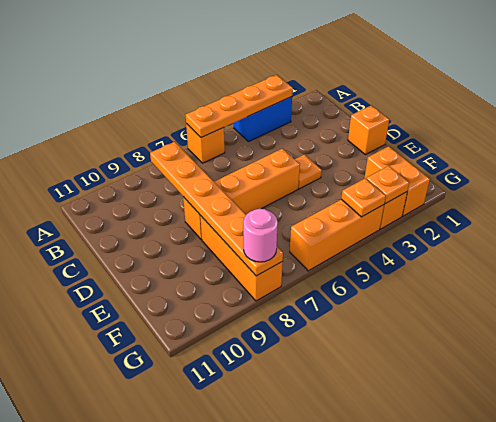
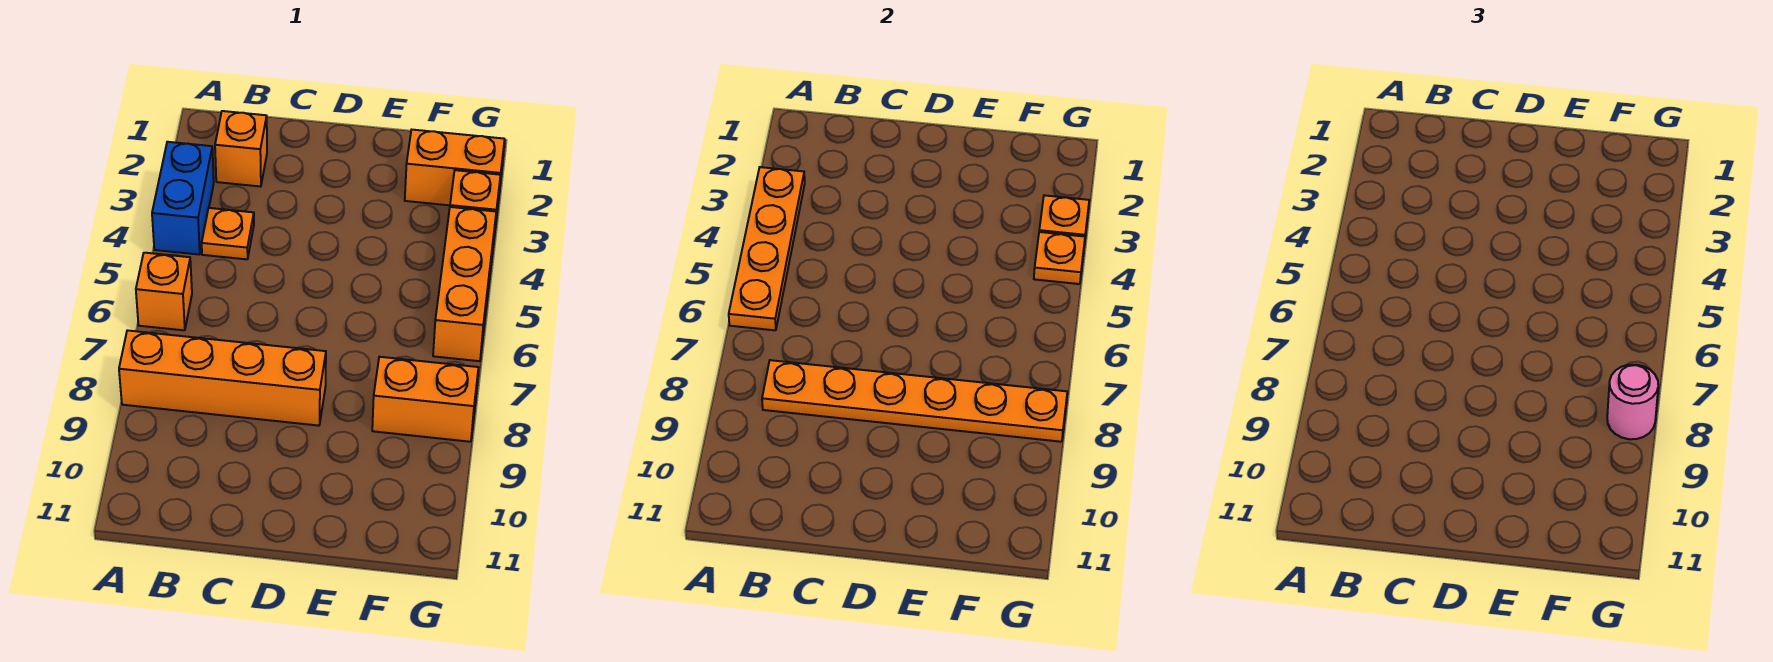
orange 1x1 brick [348,105,389,155] -> orange 1x1 brick moved to [215,111,267,187]
orange 1x1 plate [295,155,322,189] -> orange 1x1 plate moved to [202,208,254,259]
orange 1x4 brick [183,149,300,240] -> orange 1x4 brick turned to [119,330,326,426]
orange 1x3 brick [200,216,283,301] -> orange 1x2 brick [372,357,479,442]

